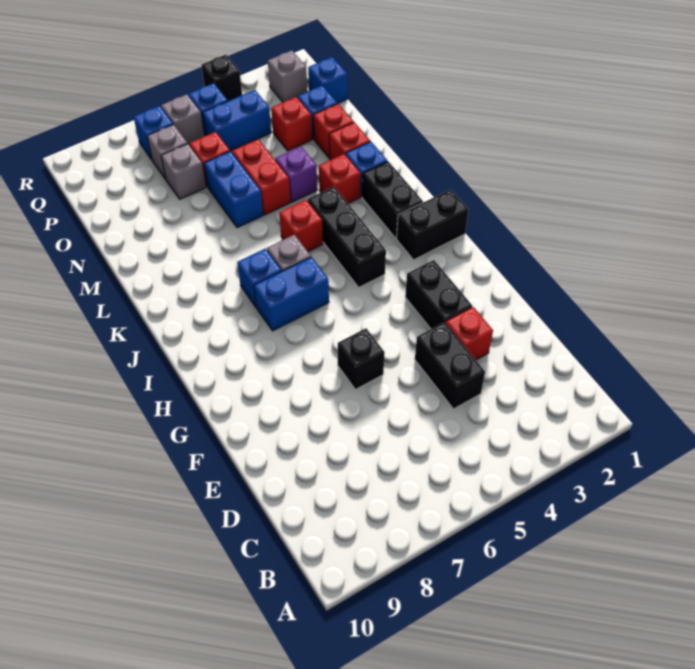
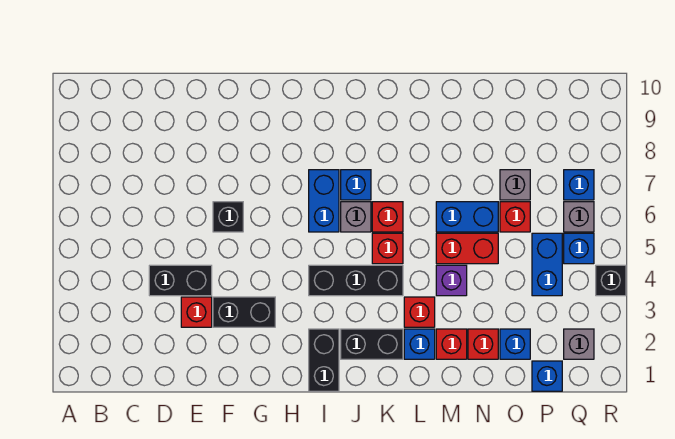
red 1x1 brick [271,97,312,151] -> red 1x1 brick moved to [372,202,403,232]
grey 1x1 brick [147,124,187,179] -> none

